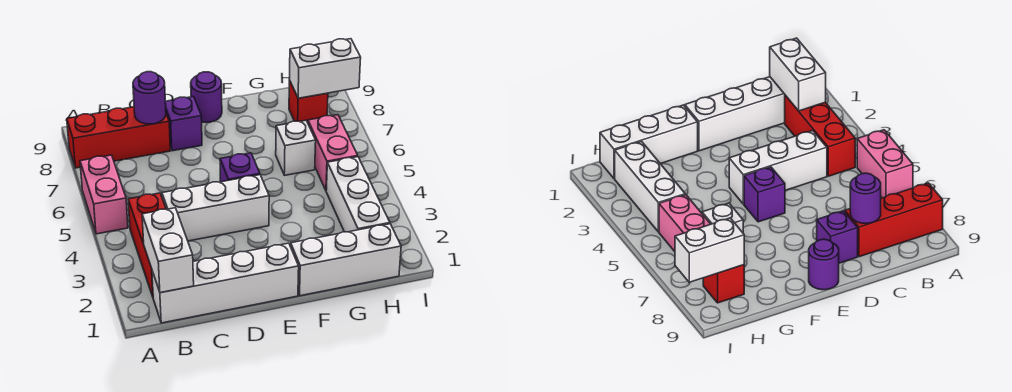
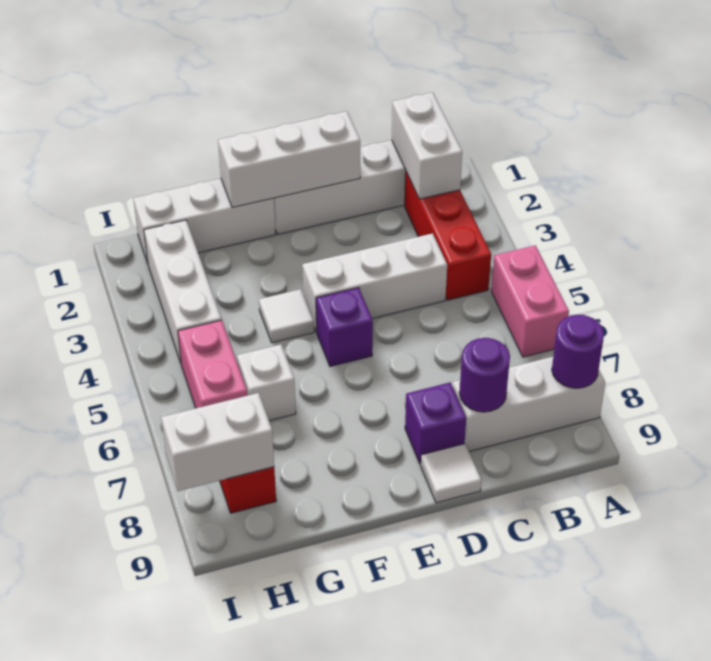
red 1x3 brick [67,107,170,168] -> white 1x3 brick [453,357,605,452]
none -> white 1x3 brick [218,111,360,207]
none -> white 1x1 tile [421,444,481,503]
purple 1x1 round brick [191,72,222,123] -> purple 1x1 round brick moved to [552,315,604,388]
none -> white 1x1 tile [259,289,314,343]

